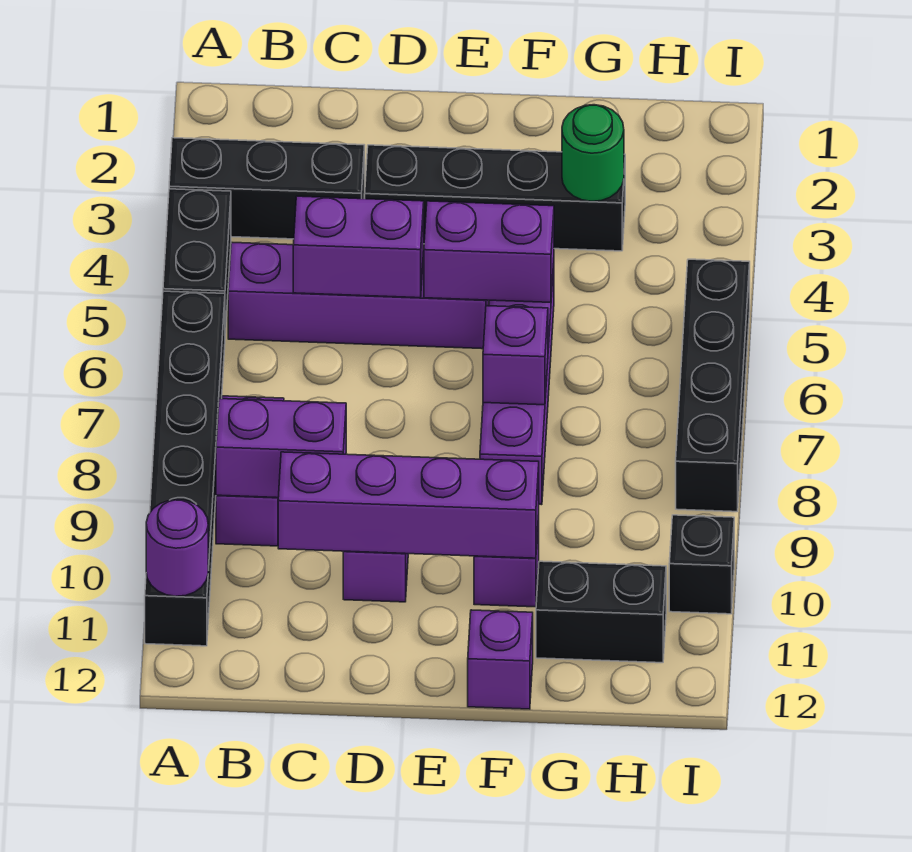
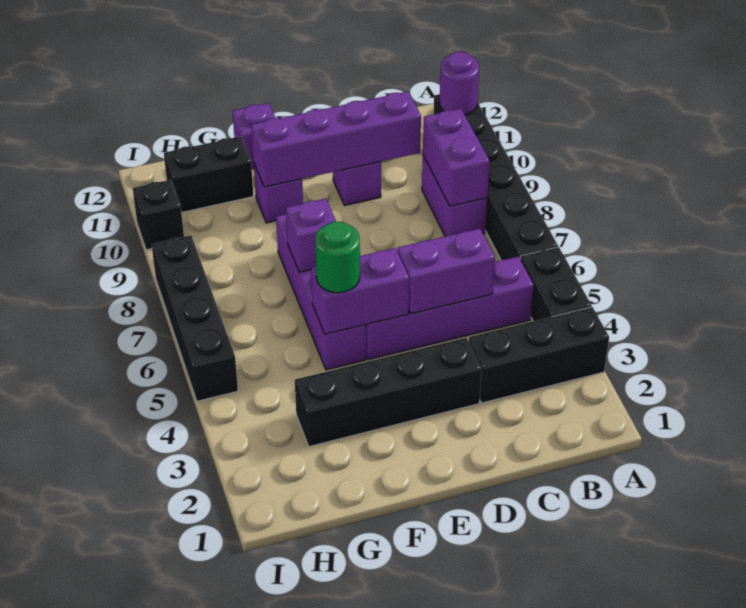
purple 1x2 brick [216,399,346,498] -> purple 1x2 brick turned to [423,109,490,206]
green 1x1 round brick [562,105,624,201] -> green 1x1 round brick moved to [315,222,360,293]

